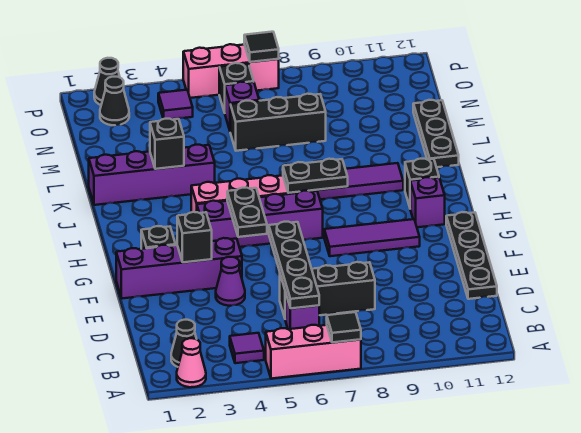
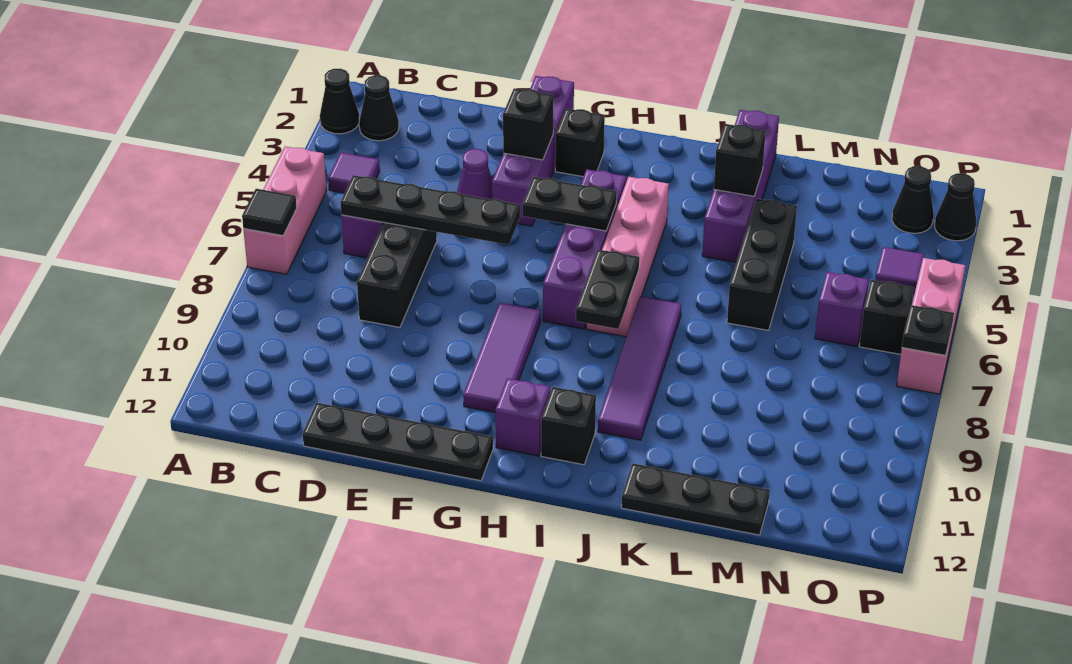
pink 1x1 cone [177,338,206,387] -> black 1x1 cone [320,69,359,134]
black 1x3 brick [230,94,326,151] -> black 1x3 brick moved to [727,199,797,330]
black 1x1 tile [244,32,279,62] -> black 1x1 plate [902,305,954,355]

